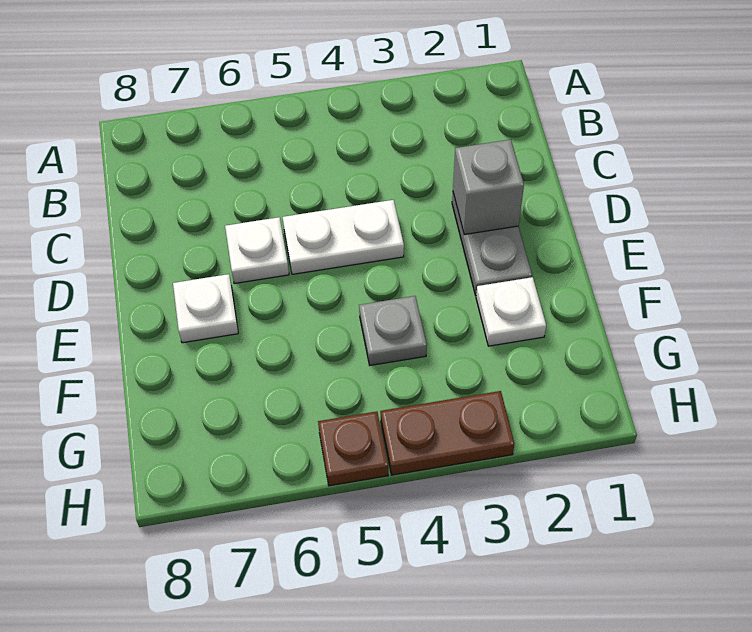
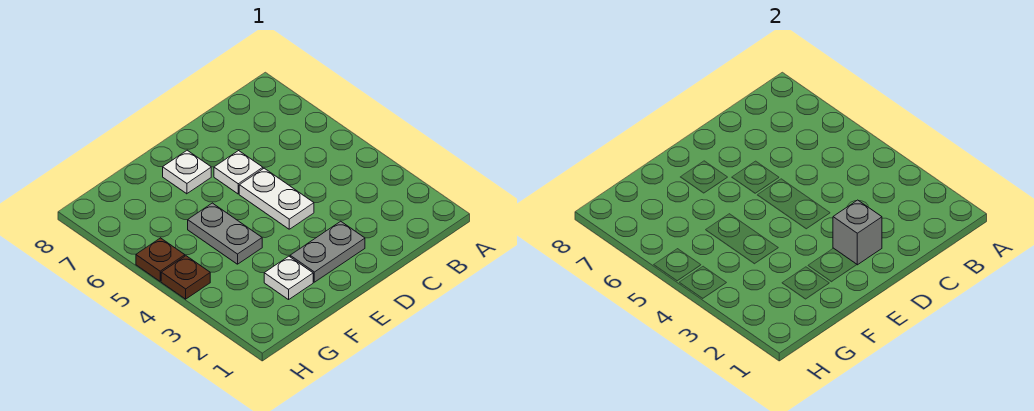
grey 1x1 plate [359,296,427,365] -> grey 1x2 plate [188,203,262,264]
brown 1x2 plate [380,391,514,475] -> brown 1x1 plate [161,256,210,299]

